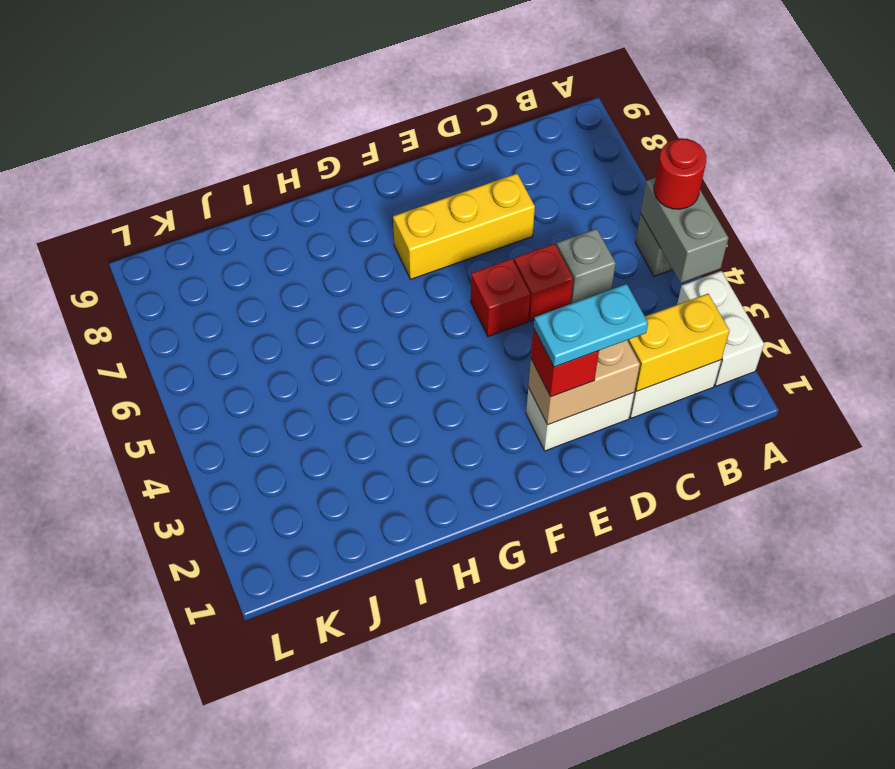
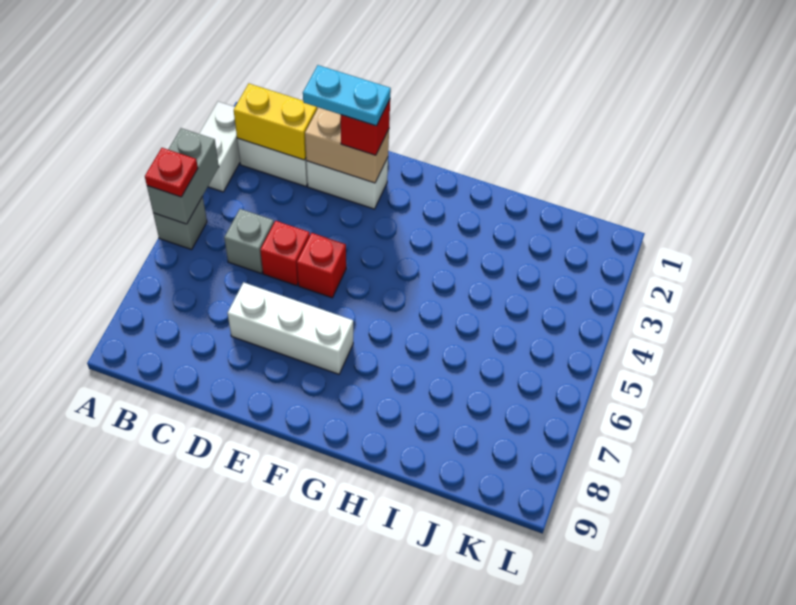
red 1x1 round brick [654,138,706,209] -> red 1x1 plate [145,148,198,197]
yellow 1x3 brick [393,174,535,279] -> white 1x3 brick [228,282,353,374]

